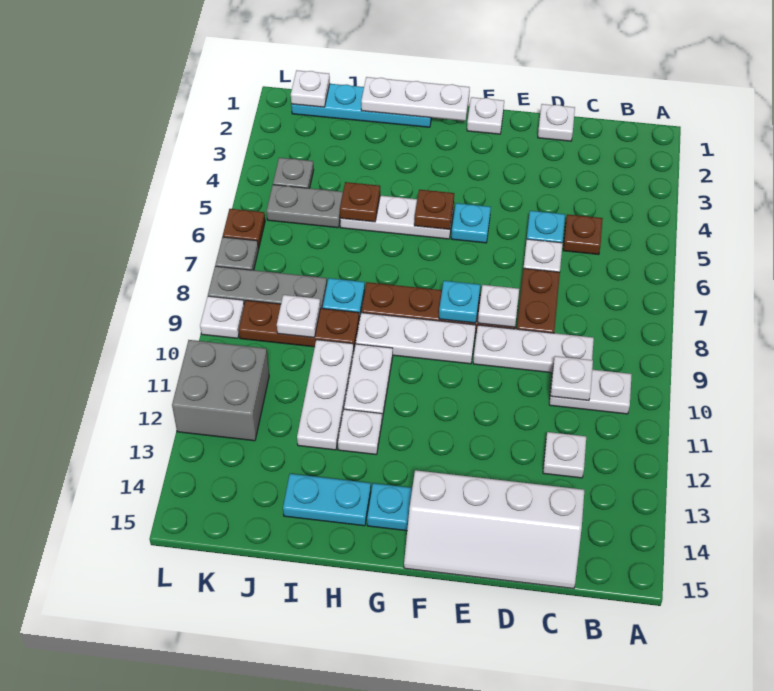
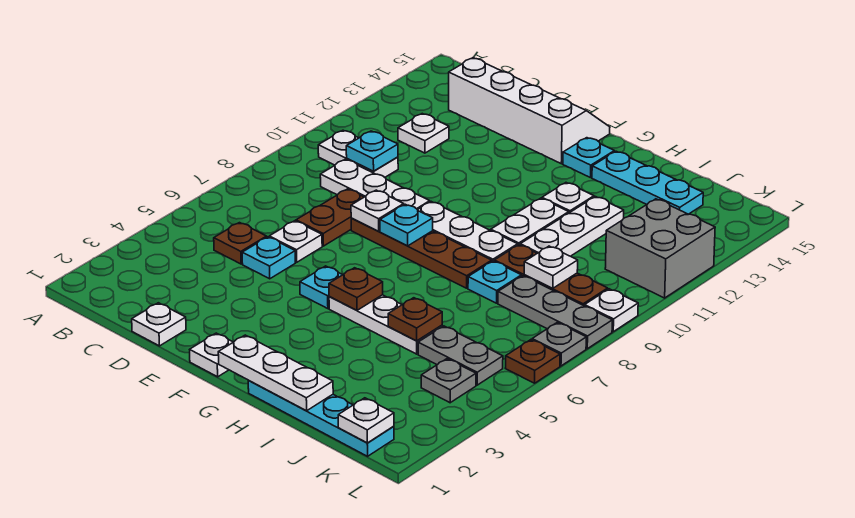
white 1x1 plate [551,356,593,401] -> cyan 1x1 plate [346,131,398,171]
cyan 1x2 plate [283,474,371,526] -> cyan 1x3 plate [592,151,703,214]

